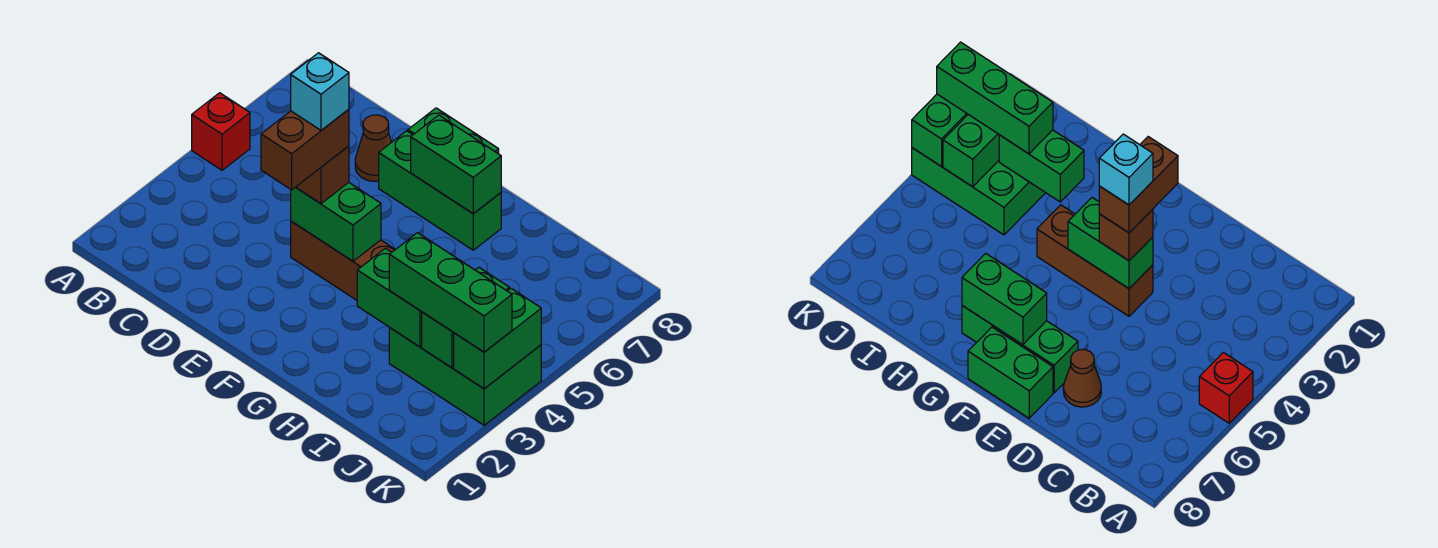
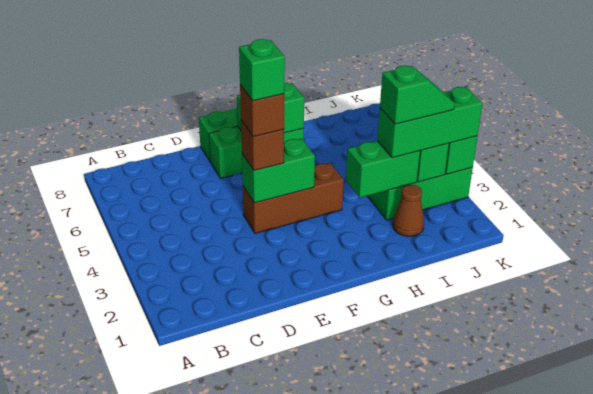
red 1x1 brick [192,93,250,170] -> none
brown 1x1 cone [355,115,391,181] -> brown 1x1 cone moved to [393,185,424,236]
brown 1x2 brick [261,109,349,190] -> brown 1x1 brick [240,85,284,137]
cyan 1x1 brick [291,53,349,130] -> green 1x1 brick [239,39,285,101]
none -> green 1x2 slope [380,66,454,124]

